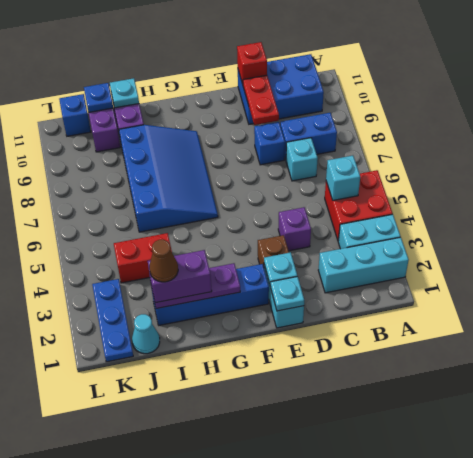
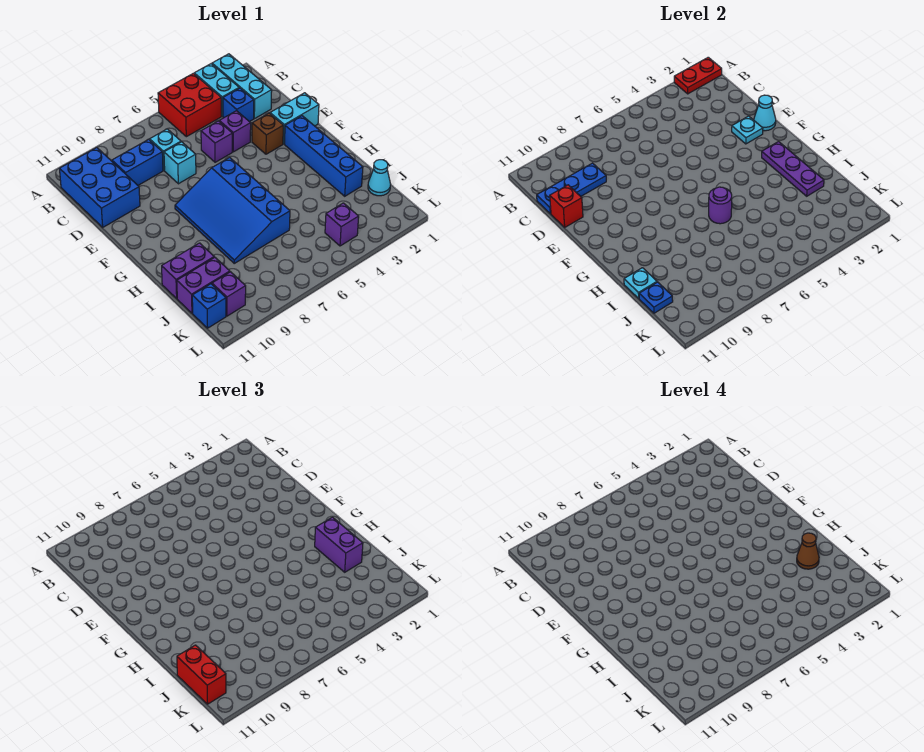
cyan 1x1 brick [326,156,360,200] -> cyan 1x1 brick moved to [164,142,196,184]
blue 1x2 brick [280,113,337,159] -> blue 1x2 brick turned to [112,139,163,185]
none -> purple 1x1 brick [201,121,232,162]
blue 1x1 brick [254,122,285,165] -> blue 1x1 brick moved to [223,88,254,122]
red 1x2 plate [243,75,279,125] -> red 1x2 plate moved to [674,57,722,94]
cyan 1x1 plate [271,276,304,311] -> cyan 1x1 cone [754,95,776,131]
blue 3x4 slope [119,125,218,232] -> blue 3x4 slope turned to [175,158,290,263]
none -> purple 1x1 round brick [709,187,732,224]
red 1x2 brick [114,233,172,283] -> red 1x2 brick moved to [177,645,226,704]
blue 1x3 plate [92,279,133,362] -> blue 1x3 plate moved to [537,163,606,214]
none -> purple 1x1 brick [325,203,359,246]
none -> purple 1x1 brick [212,272,246,316]

